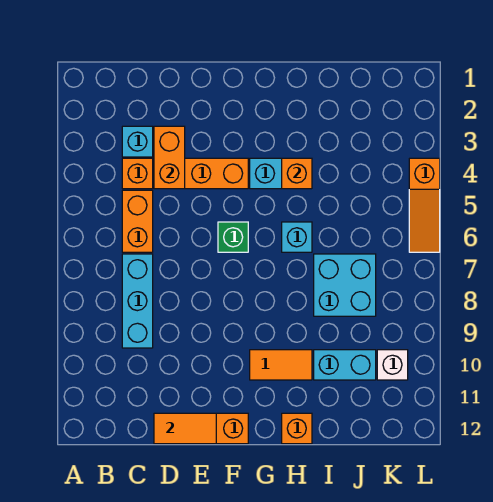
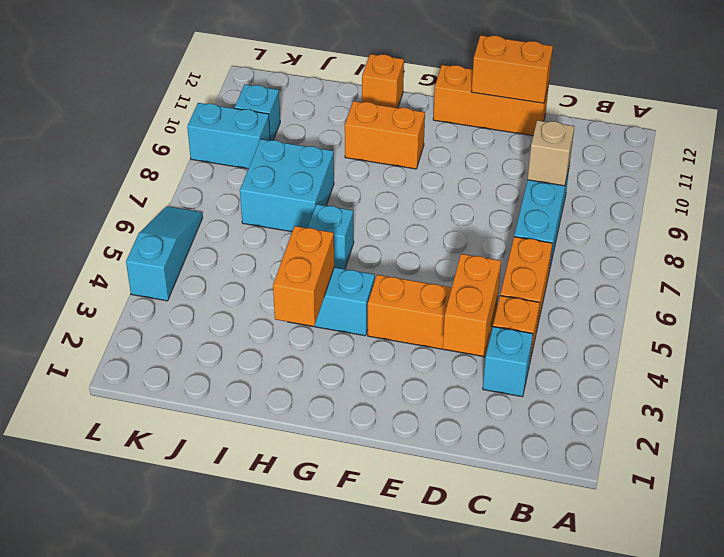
none -> tan 1x1 brick [528,120,574,186]
orange 1x2 tile [154,413,216,444] -> orange 1x2 brick [471,35,553,103]
green 1x1 brick [218,222,248,252] -> none
orange 1x2 tile [250,350,312,380] -> orange 1x2 brick [345,101,425,169]
orange 1x1 brick [282,158,312,189] -> orange 1x2 brick [273,226,334,326]
cyan 1x2 brick [314,350,376,380] -> cyan 1x2 brick moved to [187,103,270,169]
white 1x1 brick [377,350,408,380] -> cyan 1x1 brick [235,84,280,140]
orange 1x3 slope [409,158,440,252] -> cyan 1x3 slope [126,206,203,301]

